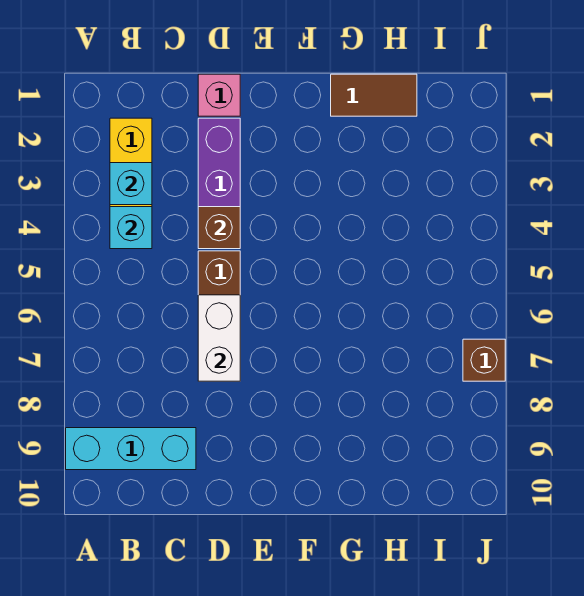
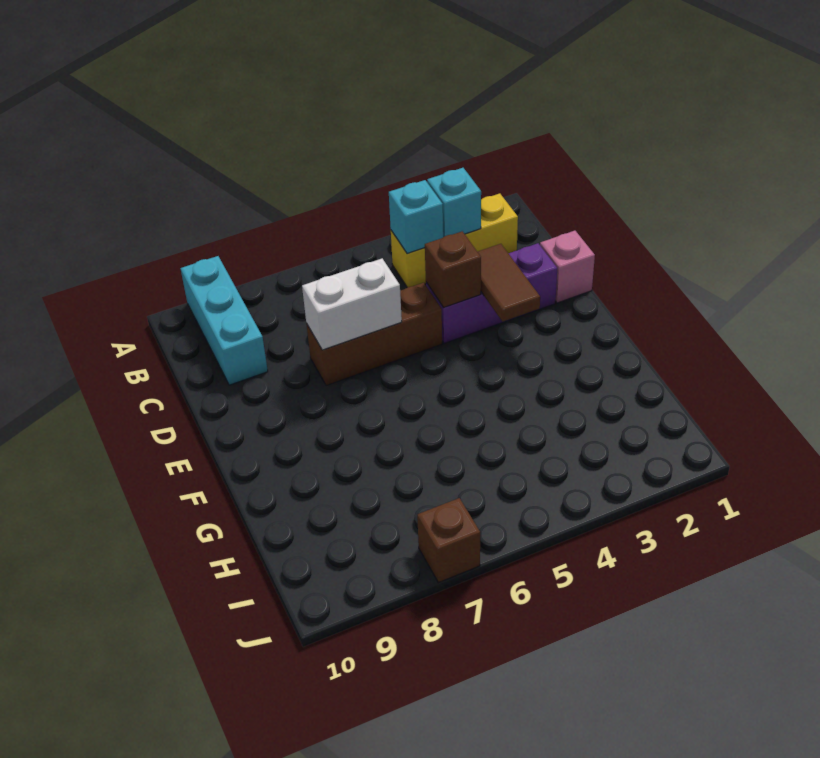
brown 1x2 tile [331,74,417,116] -> brown 1x2 tile moved to [478,244,540,322]

